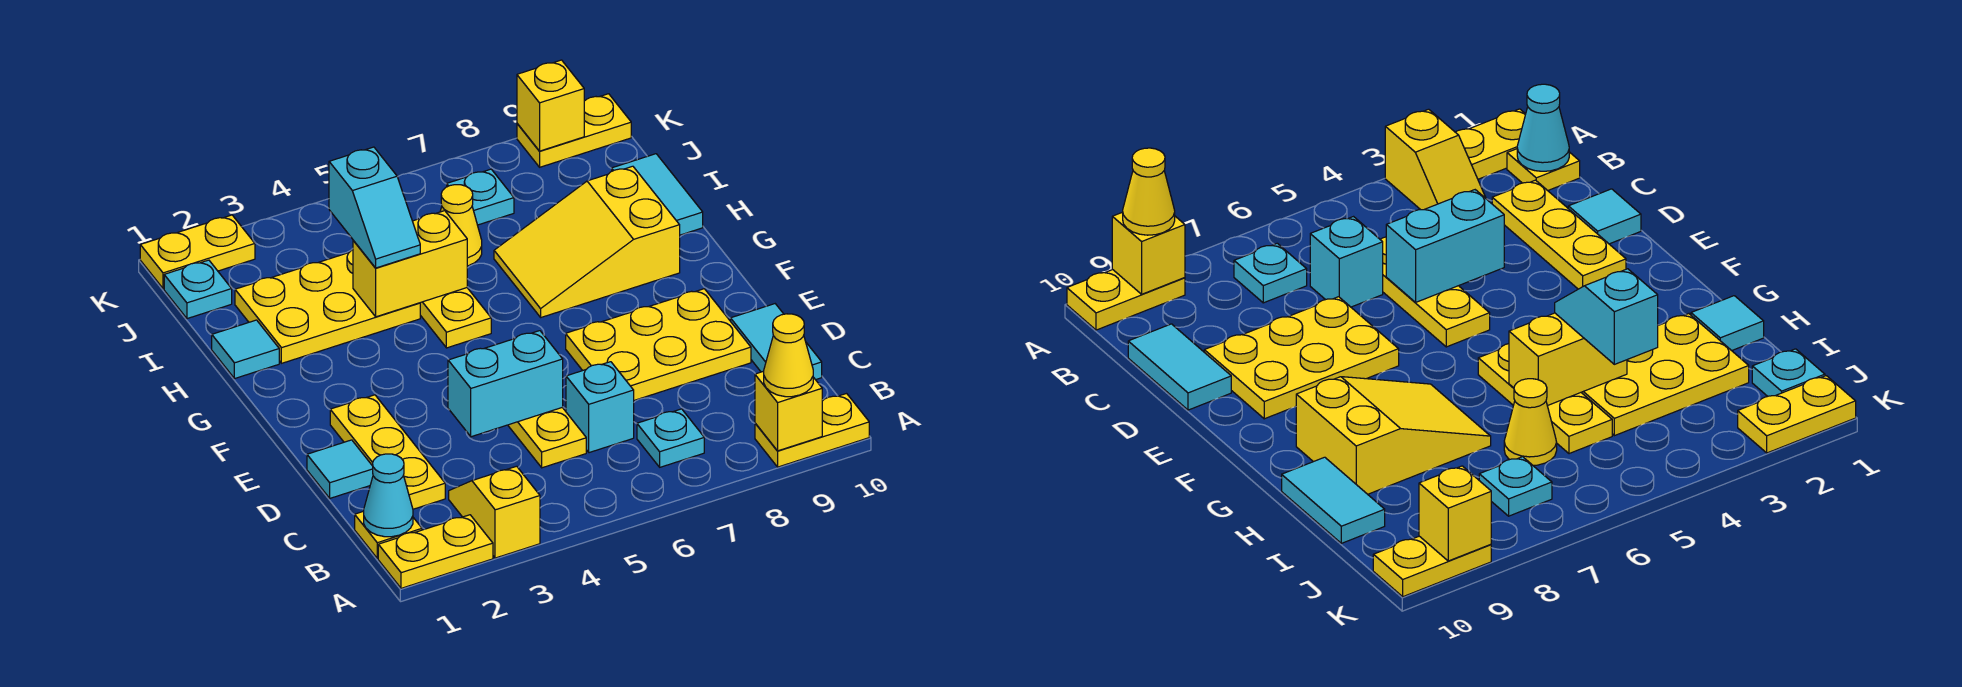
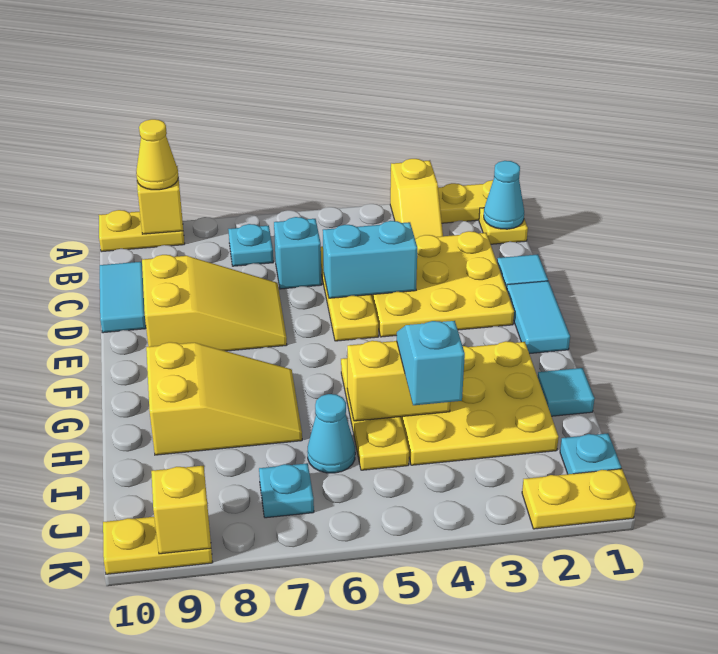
yellow 1x3 plate [330,395,445,509] -> yellow 3x3 plate [372,231,514,337]
yellow 2x3 plate [566,289,751,400] -> yellow 2x3 slope [142,255,287,351]
yellow 2x3 plate [235,250,420,363] -> yellow 3x3 plate [401,341,559,465]
cyan 1x2 tile [612,154,703,235] -> cyan 1x2 tile moved to [507,281,570,354]
yellow 1x1 cone [440,185,482,266] -> cyan 1x1 cone [307,394,355,473]

